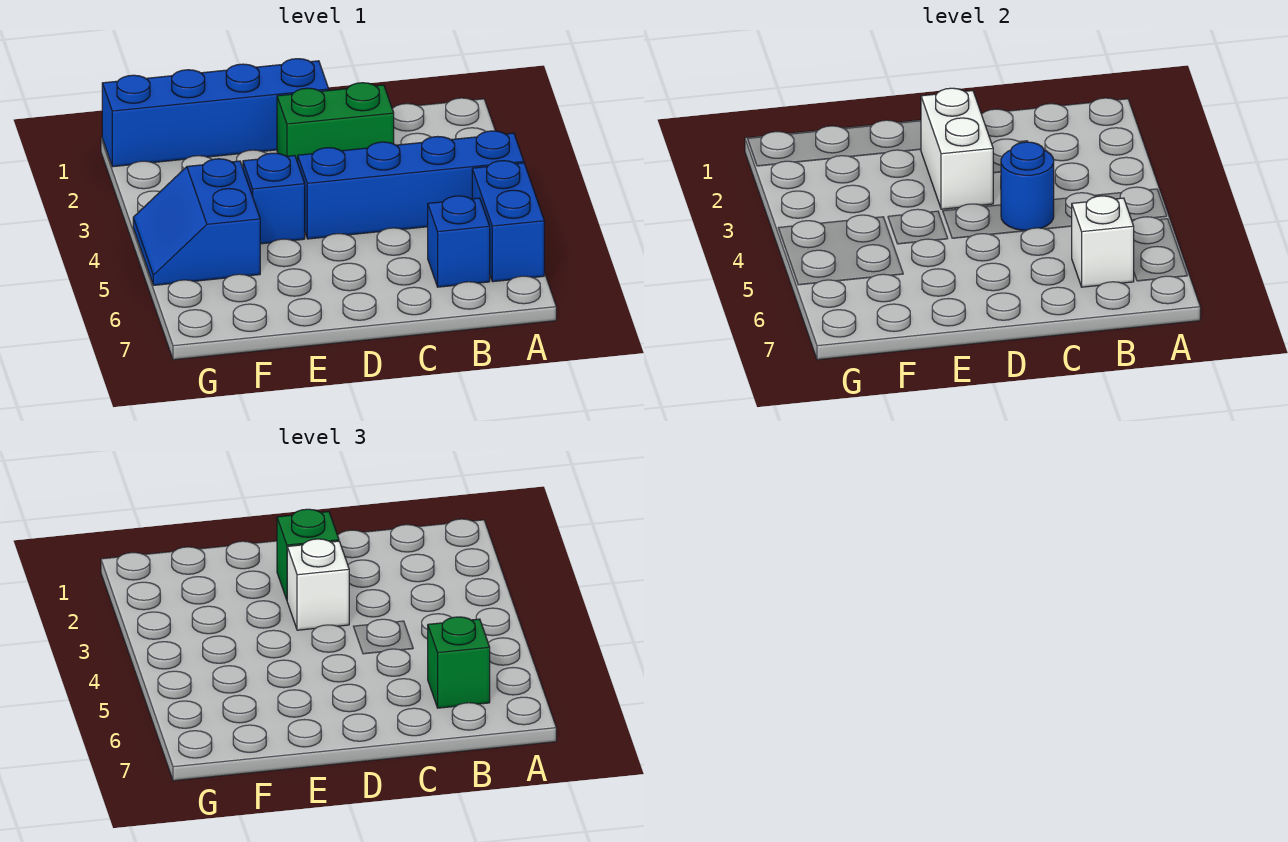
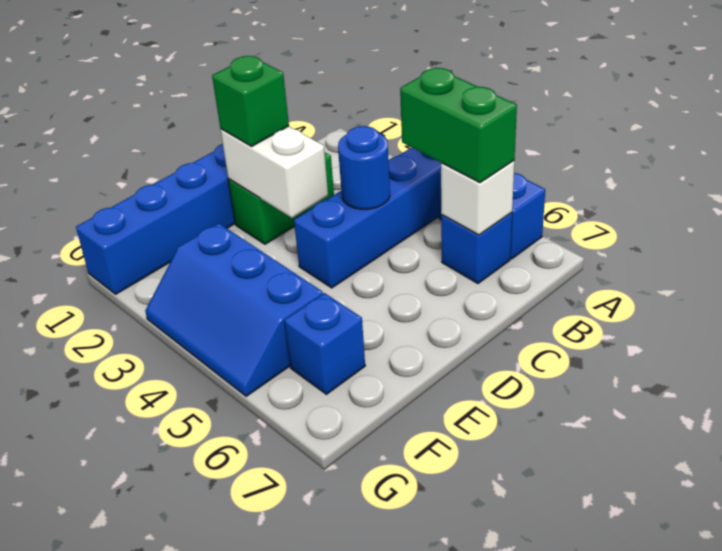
green 1x1 brick [428,617,490,708] -> green 1x2 brick [400,68,517,183]
white 1x1 brick [287,539,349,630] -> none
blue 1x1 brick [243,153,305,244] -> blue 1x1 brick moved to [284,293,365,394]
blue 2x2 slope [133,159,260,285] -> blue 2x3 slope [145,223,323,396]

